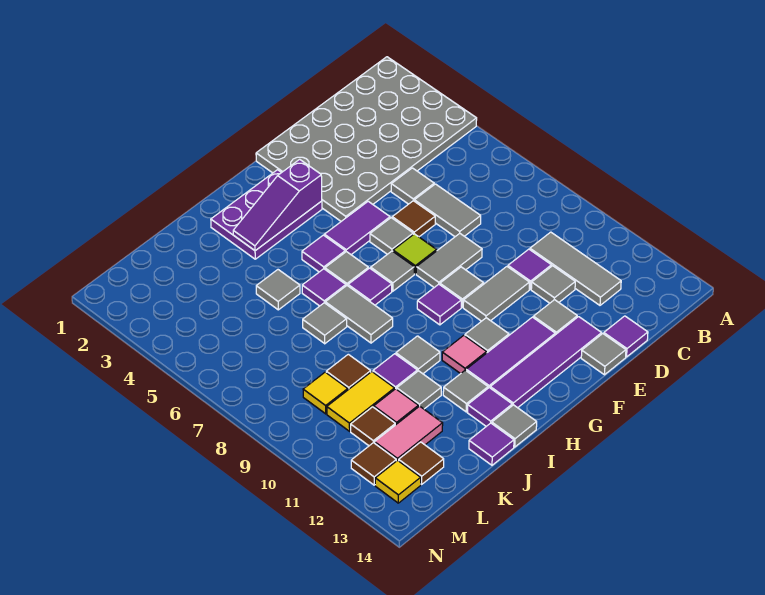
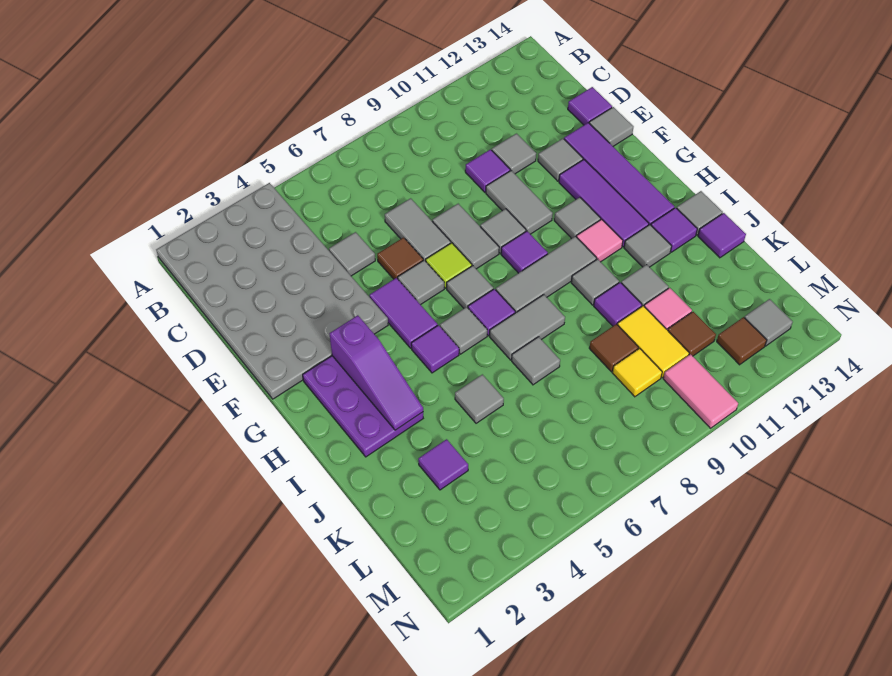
grey 1x3 tile [530,232,621,305] -> grey 1x3 tile moved to [496,236,597,313]
grey 1x2 tile [414,184,481,237] -> grey 1x2 tile turned to [385,198,451,261]
purple 1x1 tile [302,269,346,306] -> purple 1x1 tile moved to [418,439,468,490]
pink 1x2 tile [375,406,443,461] -> pink 1x2 tile moved to [663,354,738,428]
brown 1x1 tile [399,442,444,484] -> none
yellow 1x1 tile [375,460,421,503] -> grey 1x1 tile [744,299,793,346]

